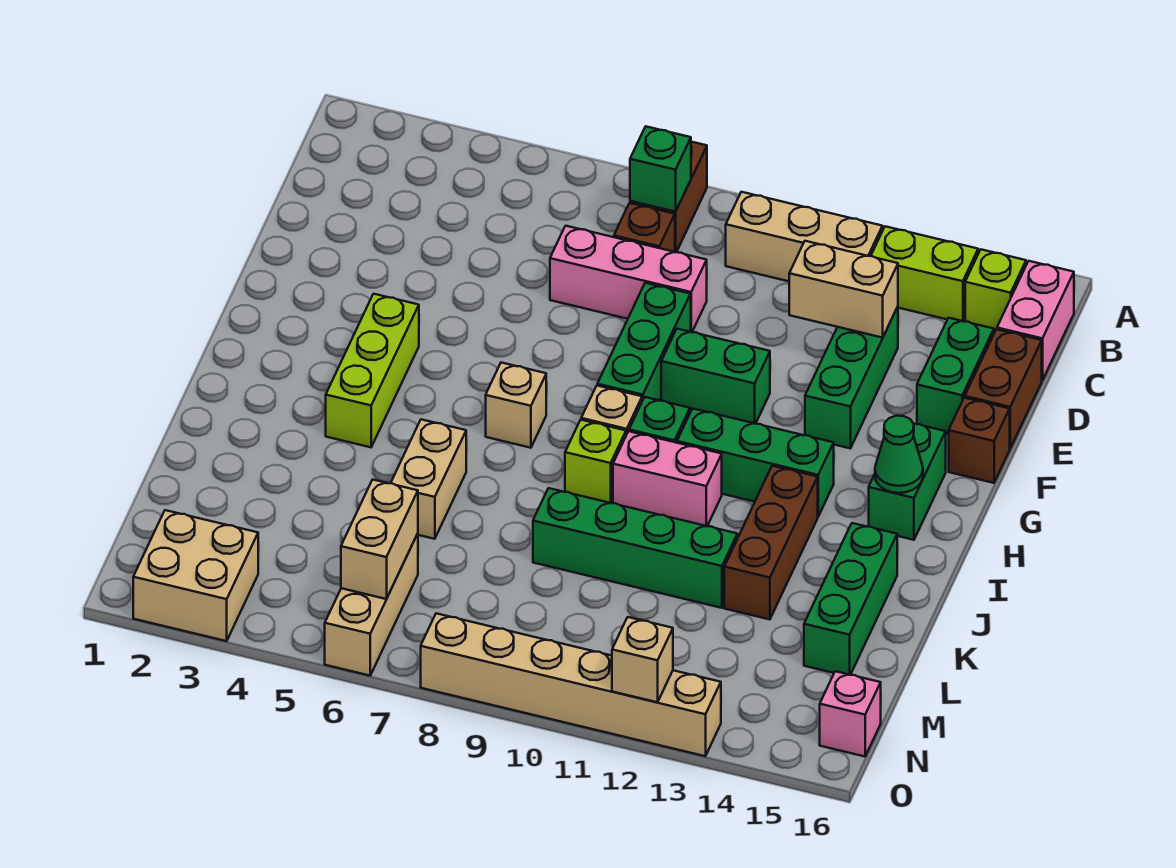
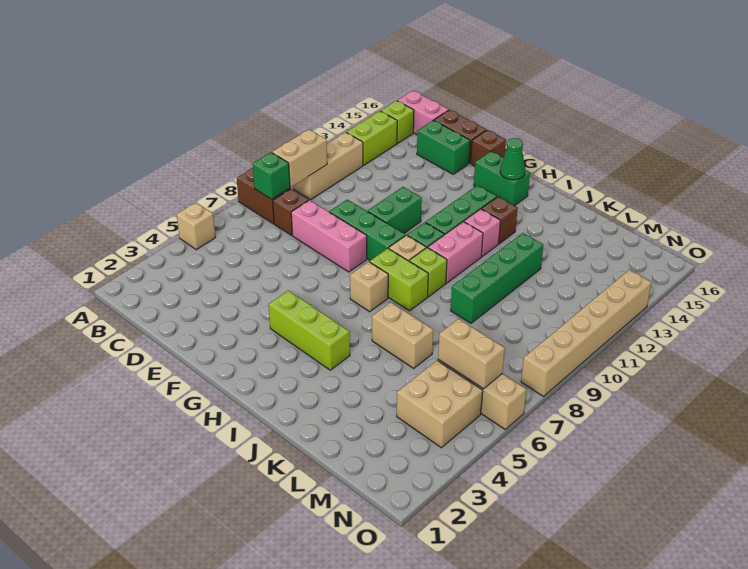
pink 1x3 brick [550,226,707,332] -> pink 1x3 brick turned to [291,200,367,272]
tan 1x2 brick [789,241,898,338] -> tan 1x2 brick moved to [272,130,327,187]
green 1x3 brick [805,307,898,448] -> none
none -> lime 1x2 brick [370,248,428,311]
brown 1x3 brick [724,466,818,619] -> brown 1x1 brick [482,197,518,244]
green 1x3 brick [804,523,897,675] -> none
tan 2x2 brick [133,510,258,641] -> tan 2x2 brick moved to [397,360,483,448]
pink 1x1 brick [820,671,881,757] -> pink 1x1 brick moved to [464,209,501,256]
tan 1x1 brick [612,617,673,702] -> tan 1x1 brick moved to [177,203,215,250]

